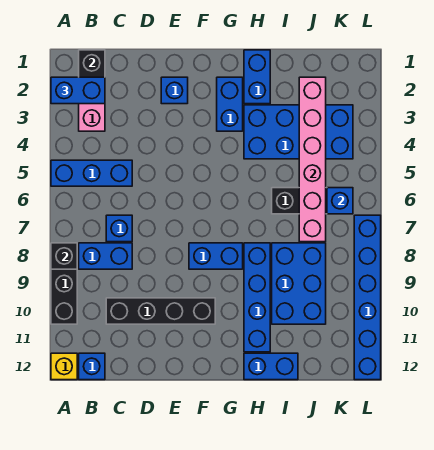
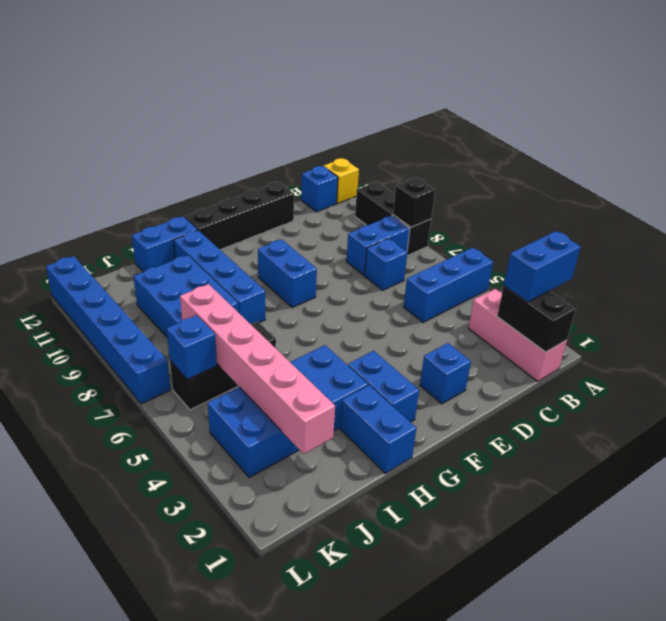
black 1x4 brick [106,298,215,324] -> black 1x4 brick moved to [184,182,294,250]
blue 1x2 brick [189,243,243,269] -> blue 1x2 brick turned to [258,239,317,308]

